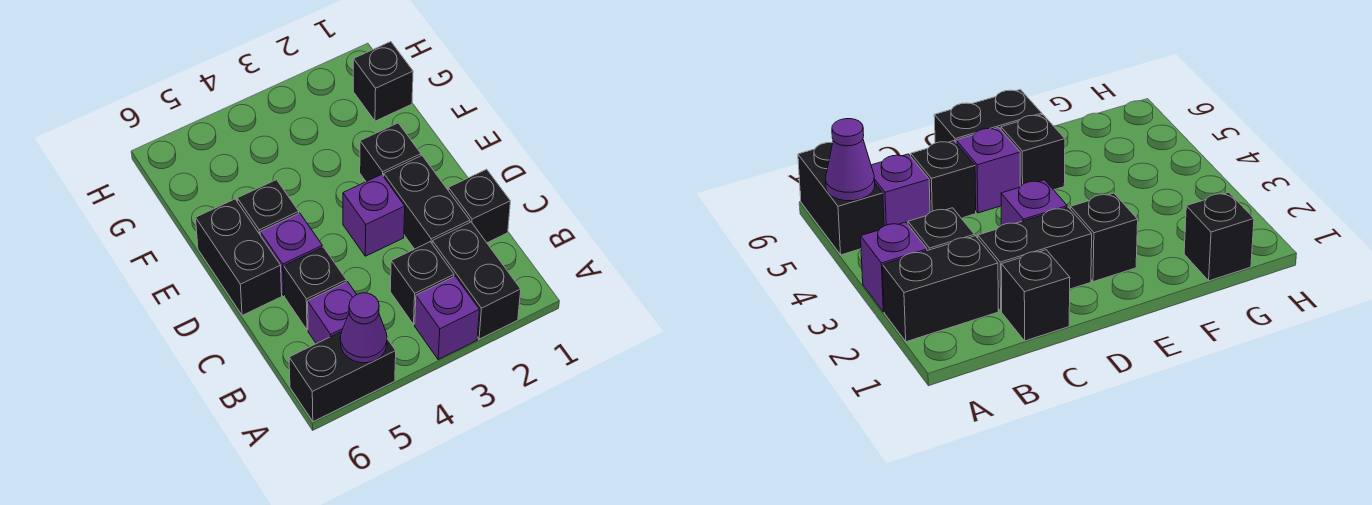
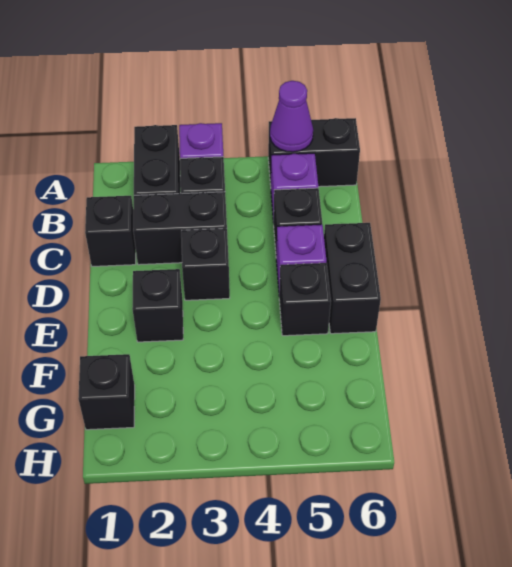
black 1x2 brick [384,156,470,249] -> black 1x2 brick turned to [133,192,227,265]
purple 1x1 brick [343,174,405,256] -> black 1x1 brick [181,229,230,300]

